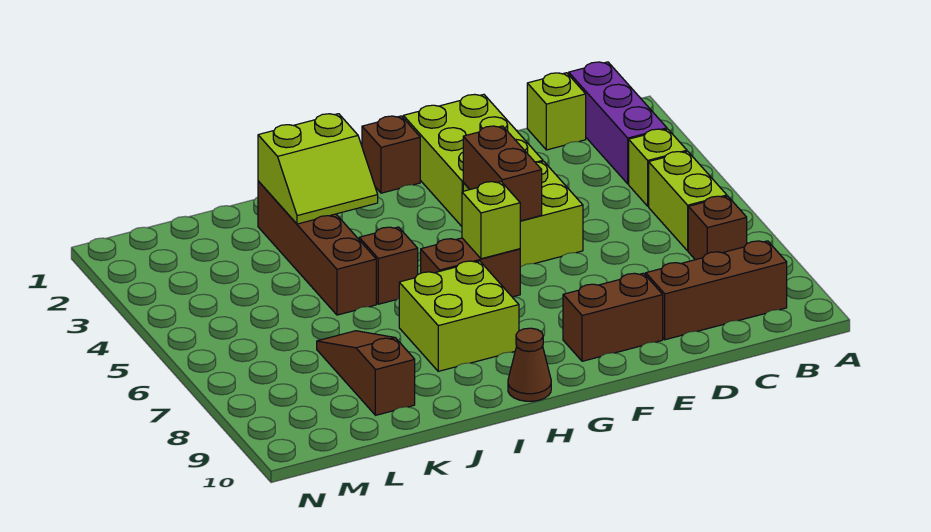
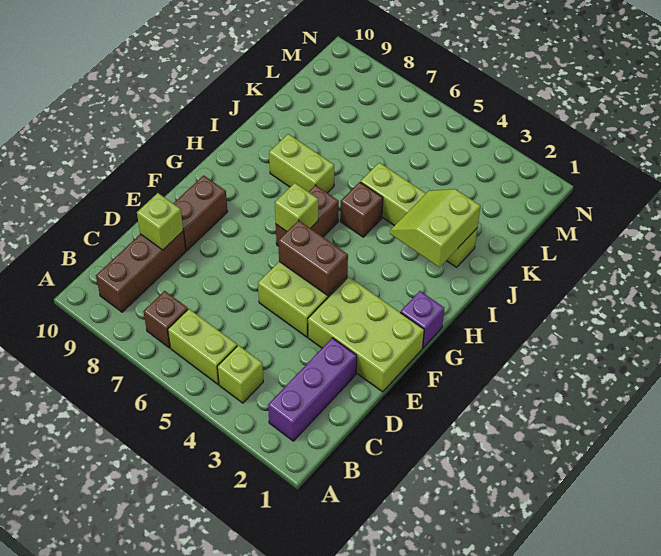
purple 1x3 brick [569,62,667,184] -> purple 1x3 brick turned to [268,338,357,441]
lime 1x1 brick [527,73,586,150] -> lime 1x1 brick moved to [137,193,183,250]
brown 1x1 brick [362,116,420,193] -> purple 1x1 brick [400,291,444,348]
lime 2x2 brick [399,261,519,371] -> lime 1x2 brick [269,134,334,193]
brown 1x1 cone [508,328,551,401] -> none
brown 1x4 brick [258,181,376,315] -> lime 1x4 brick [361,163,477,267]
brown 1x3 slope [317,331,415,415] -> none

